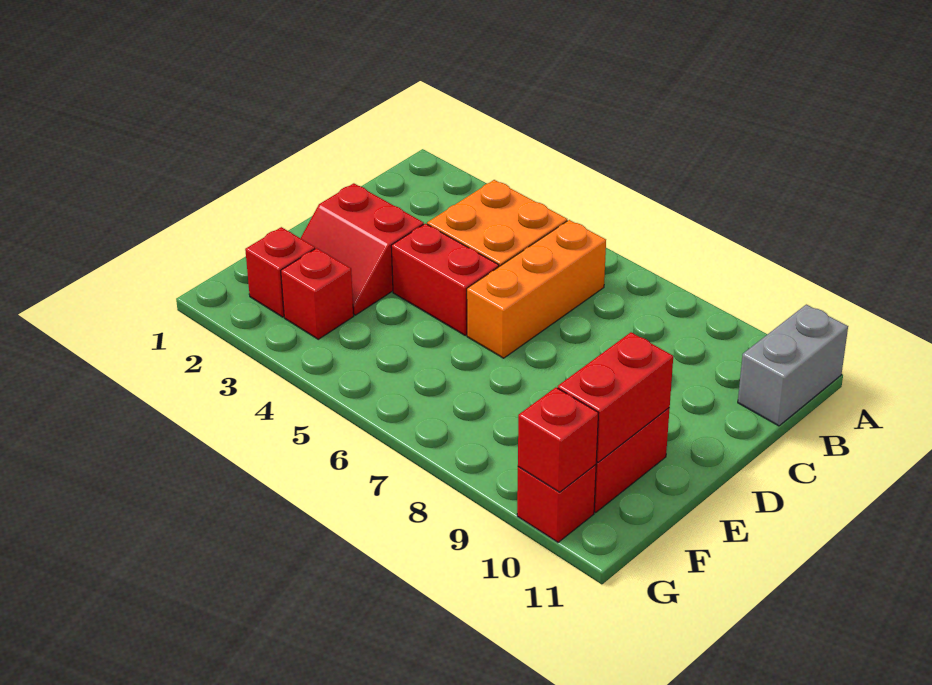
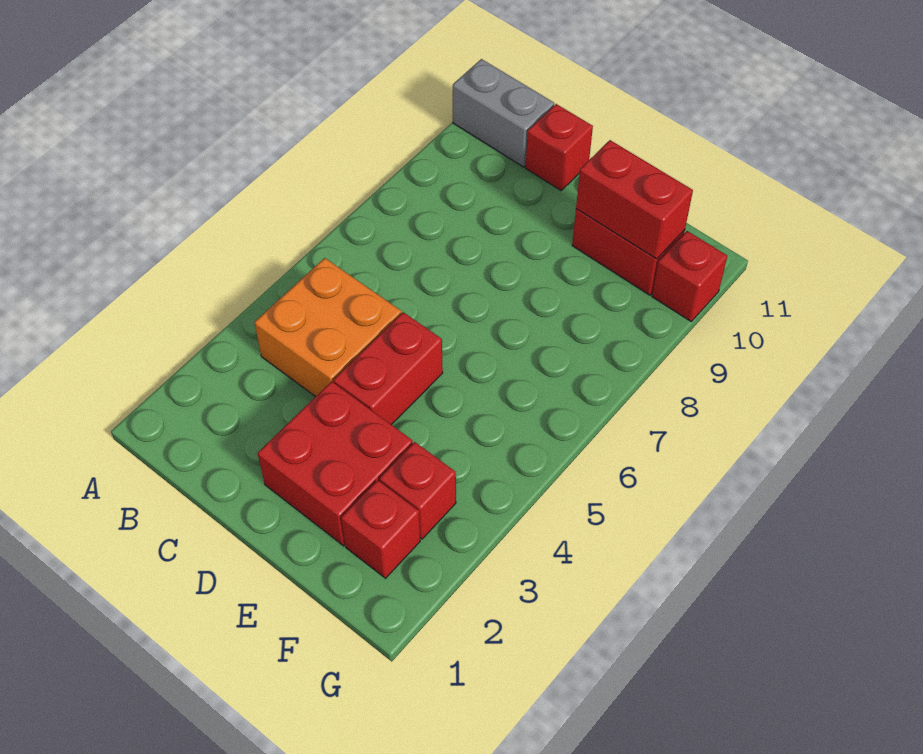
orange 1x3 brick [467,220,606,358] -> none
red 2x2 slope [301,183,424,315] -> red 2x2 brick [258,381,413,546]
red 1x1 brick [518,387,598,492] -> red 1x1 brick moved to [526,104,593,190]

